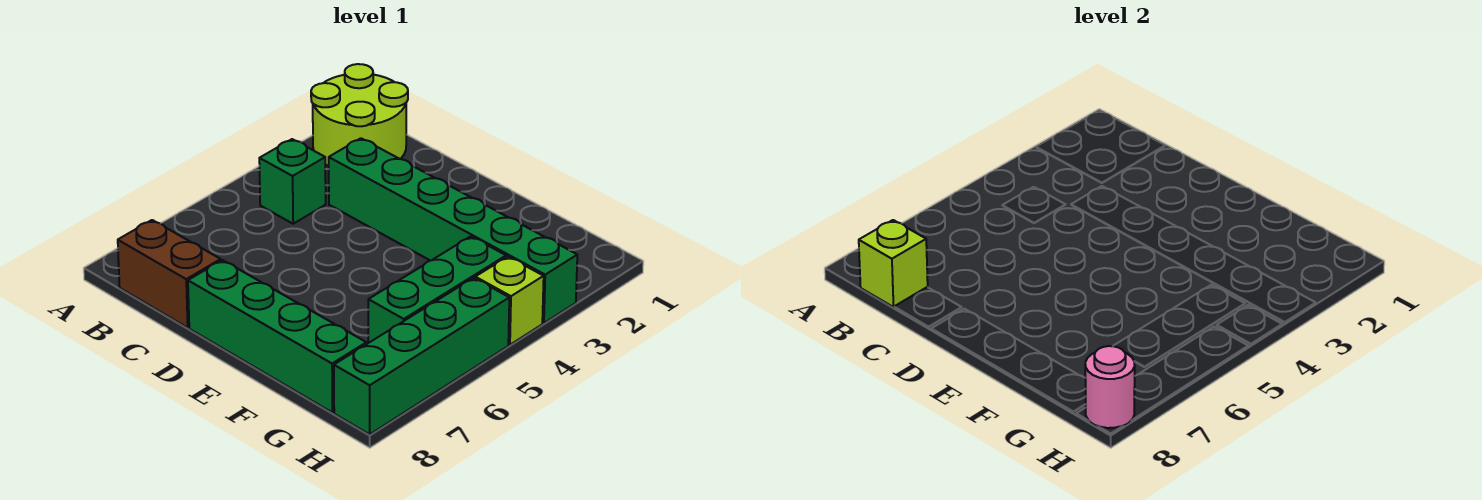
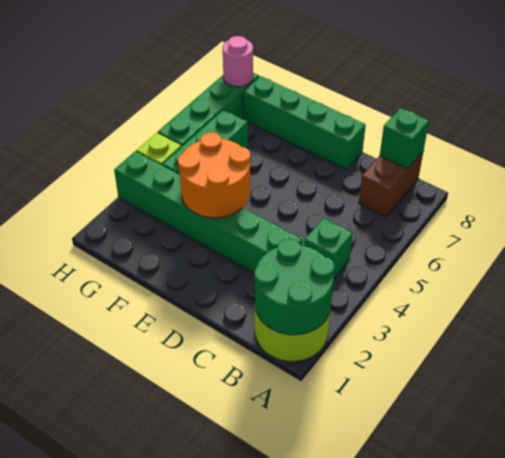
none -> green 2x2 round brick [254,239,335,335]
brown 1x2 brick [118,220,221,328] -> brown 1x2 brick turned to [359,152,423,217]
lime 1x1 brick [859,220,928,307] -> green 1x1 brick [380,108,429,169]
none -> orange 2x2 round brick [178,132,251,218]

